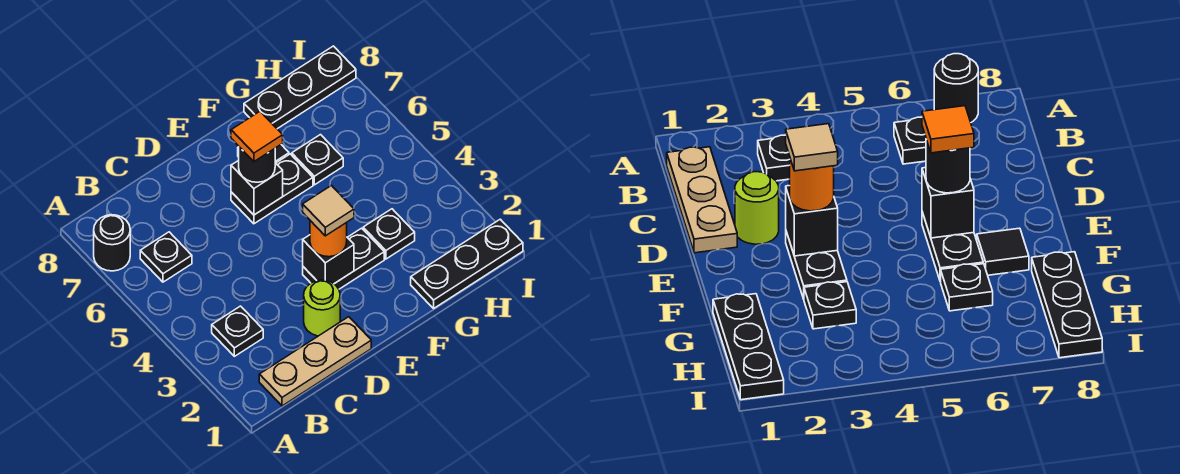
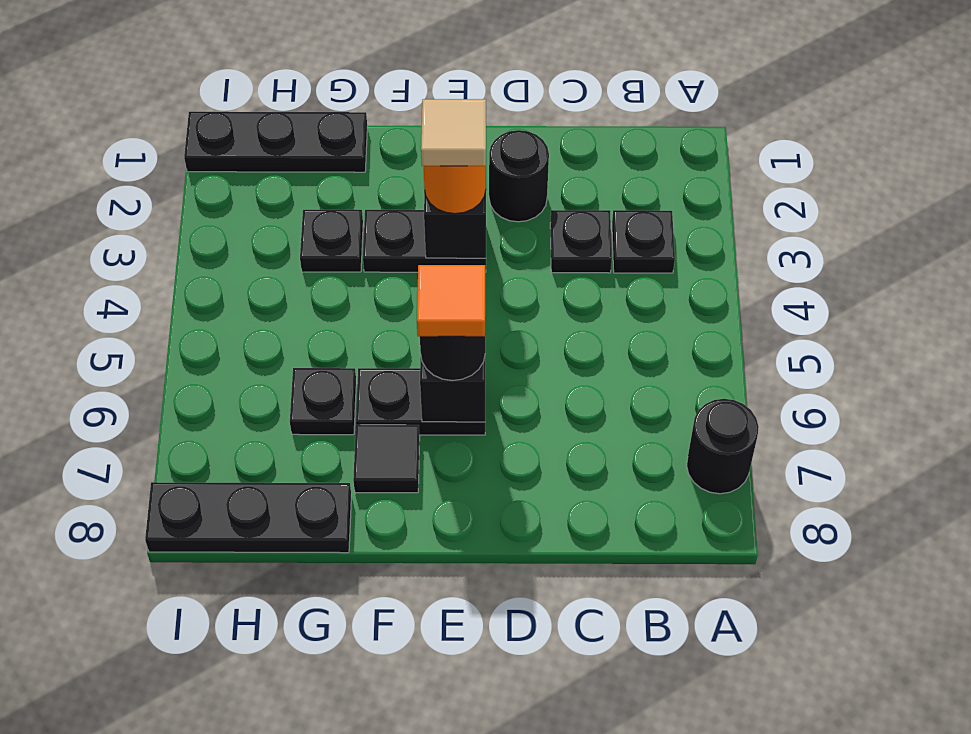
tan 1x3 plate [259,317,371,406] -> none
black 1x1 plate [140,232,192,282] -> black 1x1 plate moved to [550,210,612,273]
lime 1x1 round brick [304,280,340,336] -> black 1x1 round brick [489,130,549,222]

